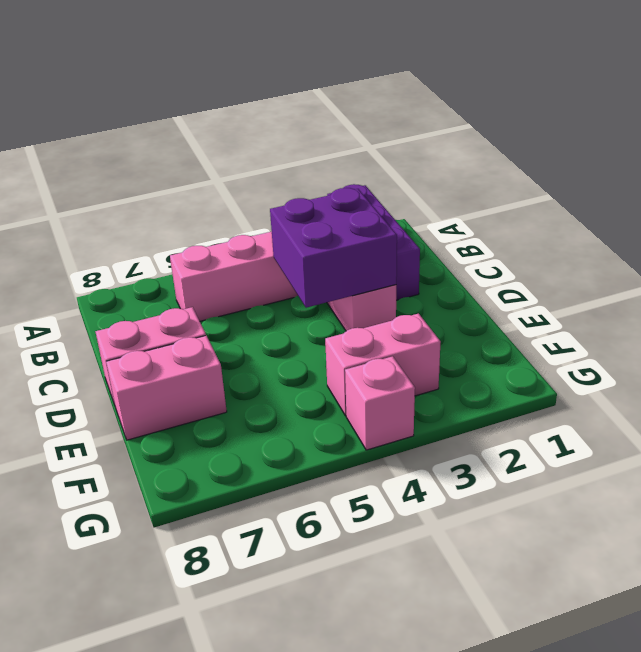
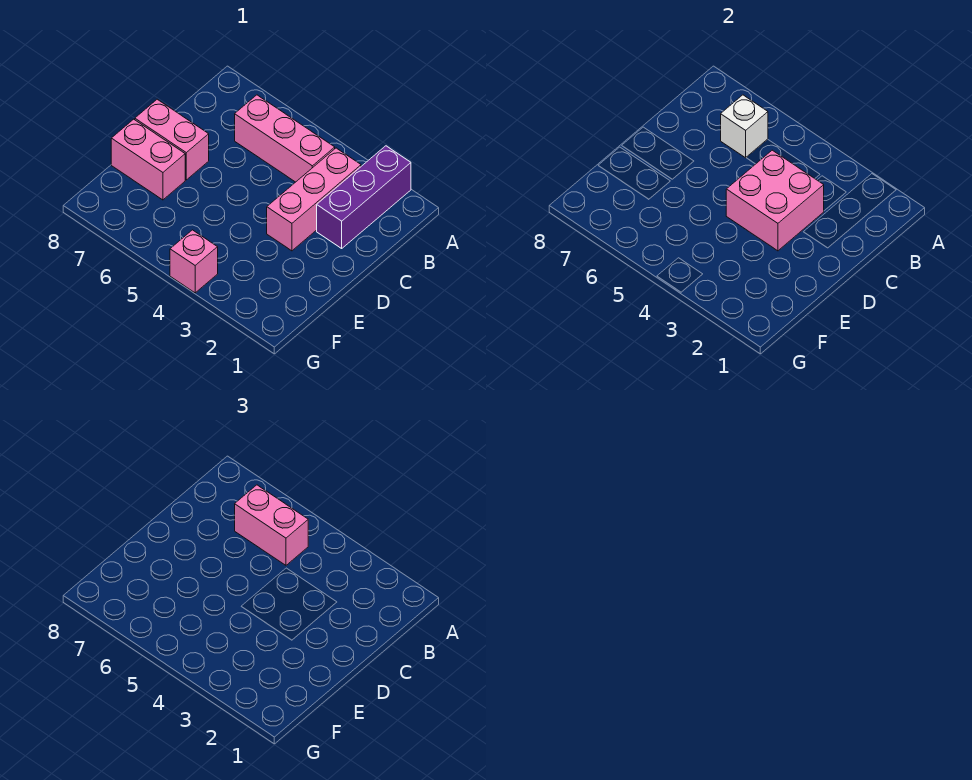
none -> white 1x1 brick [721,95,768,158]
purple 2x2 brick [270,188,397,308] -> pink 2x2 brick [726,150,824,251]
pink 1x2 brick [325,314,441,416] -> pink 1x2 brick moved to [235,485,308,565]

